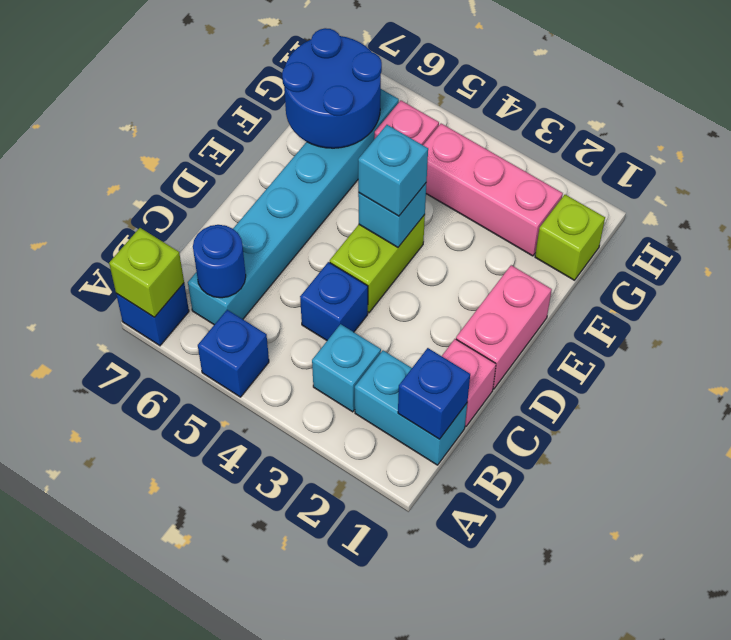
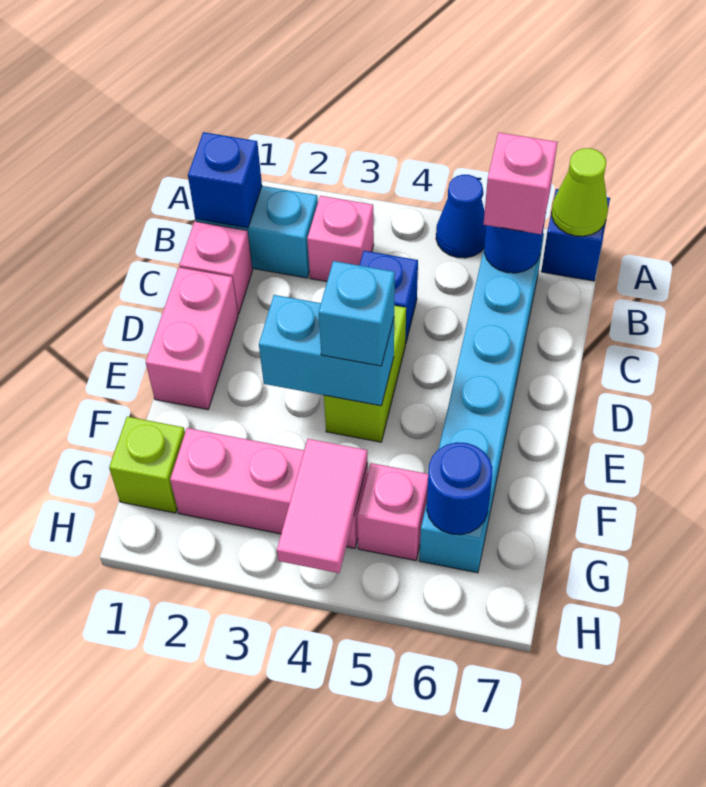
blue 1x1 brick [198,310,269,397] -> blue 1x1 cone [436,175,486,258]
lime 1x1 brick [109,228,184,317] -> lime 1x1 cone [552,148,608,236]
cyan 1x1 brick [312,324,381,412] -> pink 1x1 brick [307,196,374,281]
none -> pink 1x1 brick [484,132,557,234]
cyan 1x1 brick [358,183,426,247] -> cyan 1x2 brick [259,295,394,406]
blue 2x2 round brick [282,28,382,148] -> blue 1x1 round brick [427,442,493,535]
none -> pink 1x2 tile [277,439,367,573]

